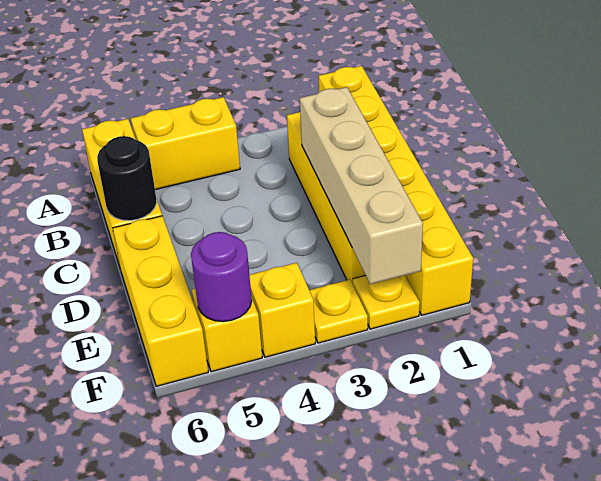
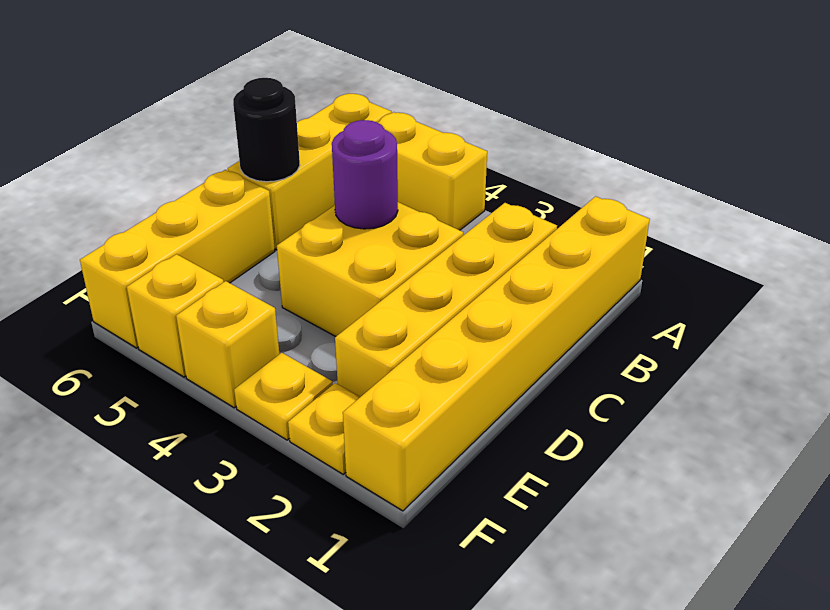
tan 1x4 brick [300,87,423,284] -> none
none -> yellow 2x2 brick [277,202,463,336]
purple 1x1 round brick [191,232,252,322] -> purple 1x1 round brick moved to [332,120,398,229]

